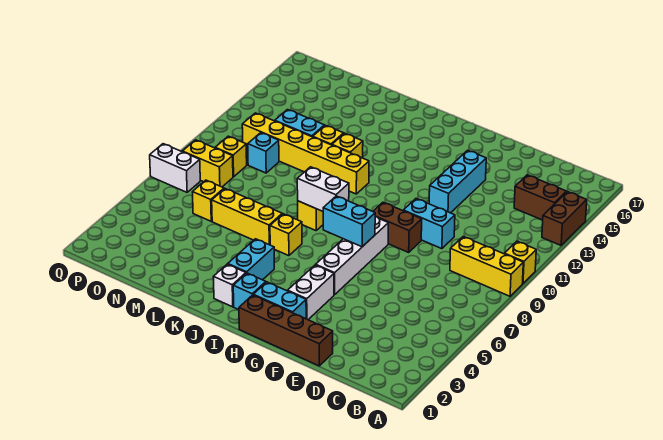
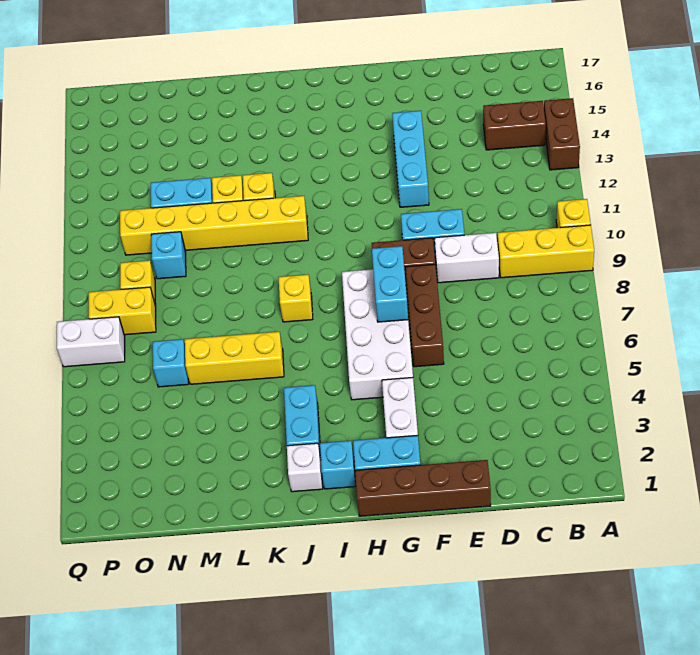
none -> brown 1x3 brick [405,264,444,367]
white 1x4 brick [316,217,388,295] -> white 2x4 brick [342,269,413,400]
cyan 1x2 brick [323,196,376,247] -> cyan 1x2 brick turned to [372,246,408,322]
white 1x2 brick [297,167,349,211] -> white 1x2 brick moved to [435,233,499,283]
yellow 1x1 brick [270,214,302,256] -> none
yellow 1x1 brick [193,180,224,221] -> cyan 1x1 brick [153,339,188,387]

